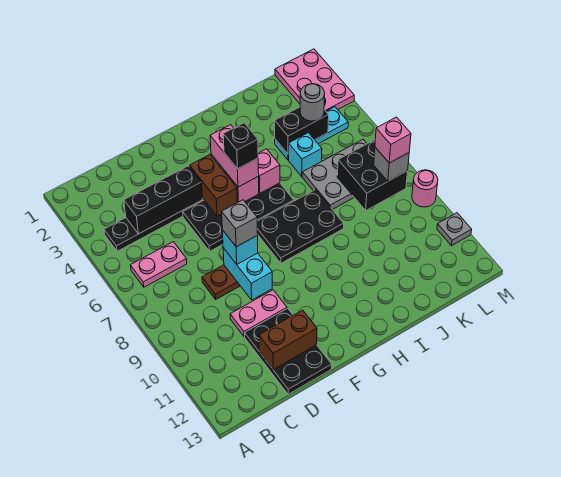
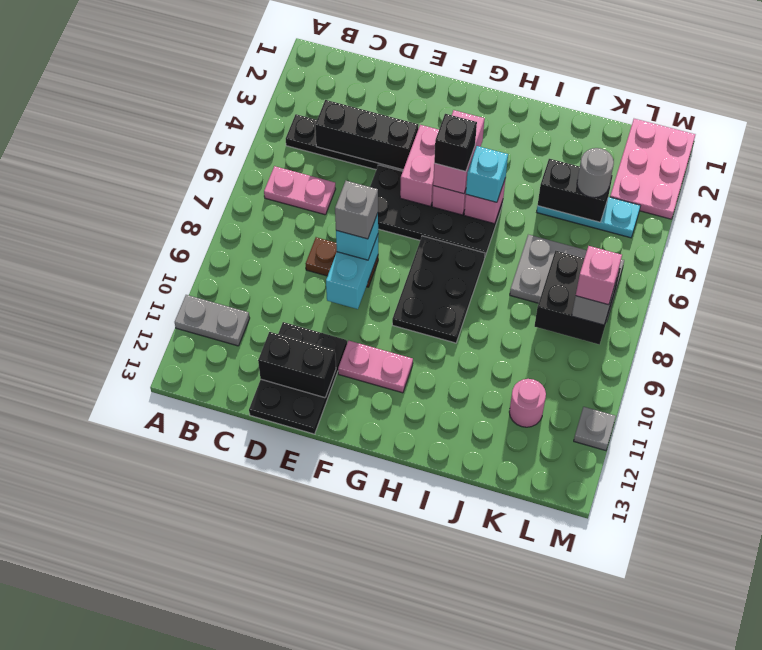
none -> grey 1x2 plate [175,295,250,346]
pink 1x2 plate [230,290,287,337] -> pink 1x2 plate moved to [338,341,413,393]
brown 1x2 brick [259,310,317,370] -> black 1x2 brick [258,332,336,398]
brown 1x2 brick [190,155,237,216] -> pink 1x2 brick [400,125,439,206]
black 2x3 plate [257,190,344,263] -> black 2x3 plate turned to [392,236,485,343]
cyan 1x1 brick [289,133,322,176] -> cyan 1x1 brick moved to [466,146,508,202]
pink 1x1 round brick [412,170,438,207] -> pink 1x1 round brick moved to [509,379,546,427]

